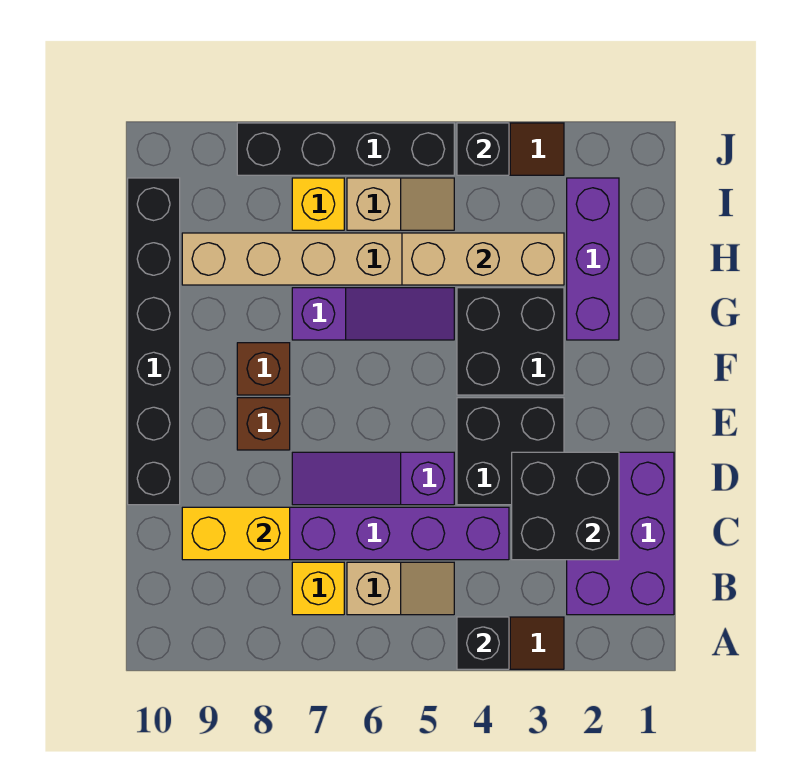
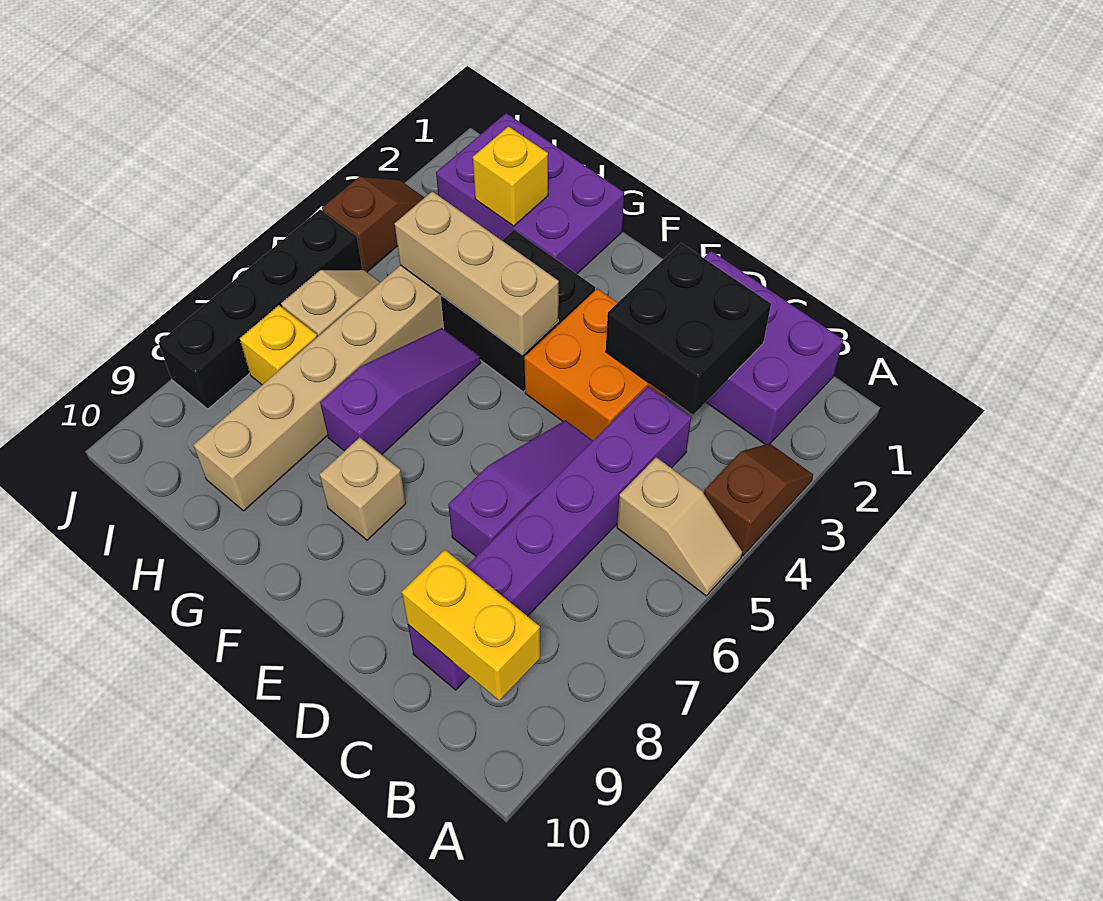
black 1x1 brick [457,617,509,669] -> none
tan 1x2 slope [347,562,454,615] -> tan 1x2 slope turned to [617,457,742,596]
yellow 1x1 brick [292,562,344,615] -> yellow 1x1 brick moved to [473,126,548,226]
yellow 1x2 brick [182,507,290,560] -> yellow 1x2 brick turned to [402,550,540,701]
black 2x2 brick [457,398,564,505] -> orange 2x2 brick [524,289,667,440]
purple 1x3 slope [292,452,454,505] -> purple 1x3 slope turned to [448,420,593,556]
black 1x6 brick [128,178,180,505] -> none
brown 1x1 brick [237,398,290,450] -> none
brown 1x1 brick [237,343,290,395] -> tan 1x1 brick [320,437,406,540]
purple 1x3 brick [567,178,619,340] -> purple 2x3 brick [436,113,624,274]
tan 1x3 brick [402,233,564,285] -> tan 1x3 brick turned to [395,191,559,355]
black 1x1 brick [457,123,509,175] -> none

